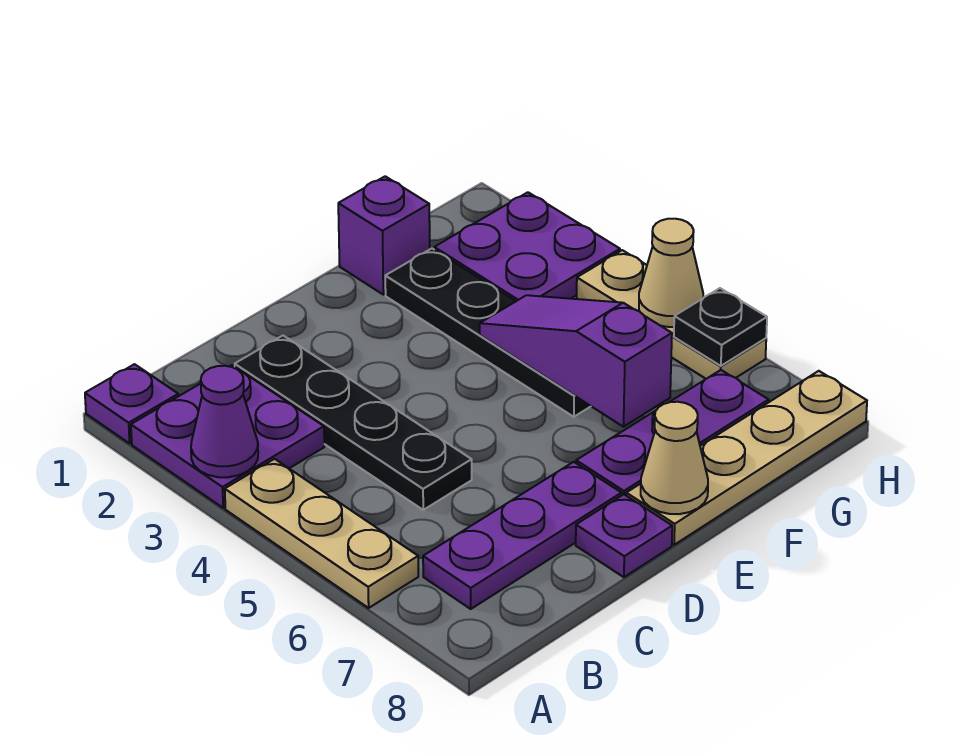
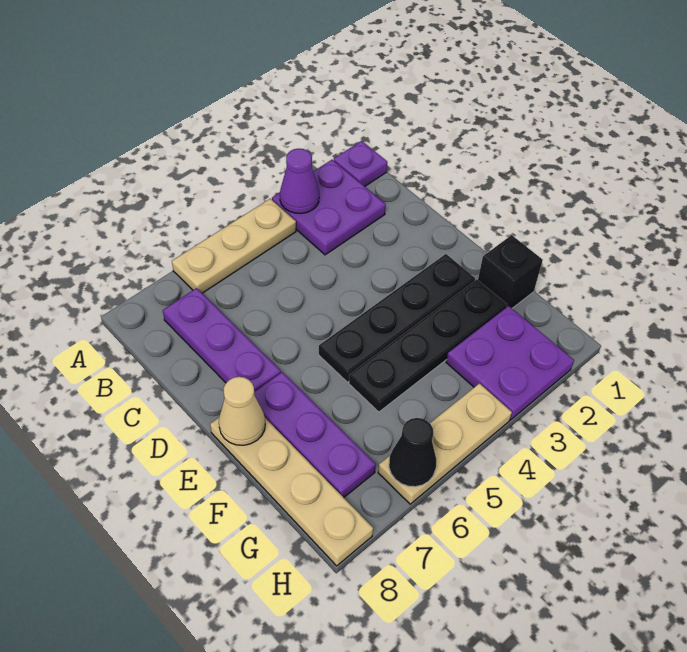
black 1x4 plate [235,336,472,510] -> black 1x4 plate moved to [319,254,475,382]
purple 1x1 plate [576,494,672,577] -> none
purple 1x1 brick [338,176,430,295] -> black 1x1 brick [478,235,543,308]
purple 1x3 slope [480,295,672,427] -> none
tan 1x1 cone [639,219,703,327] -> none
black 1x1 plate [674,288,767,366] -> black 1x1 cone [389,418,436,487]

